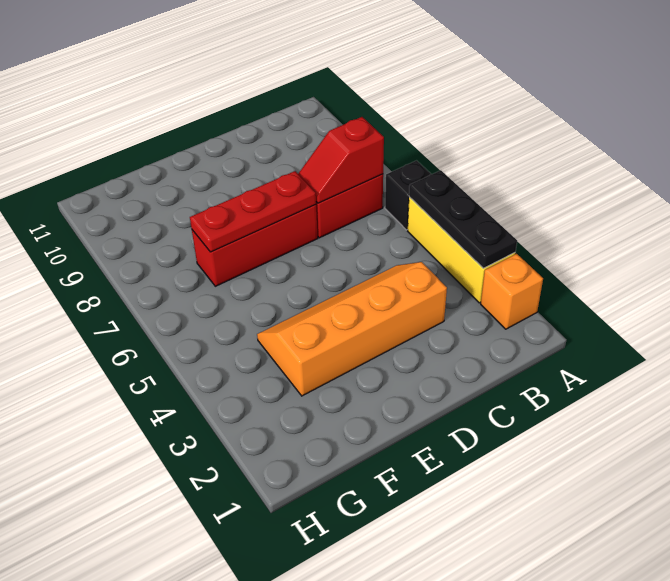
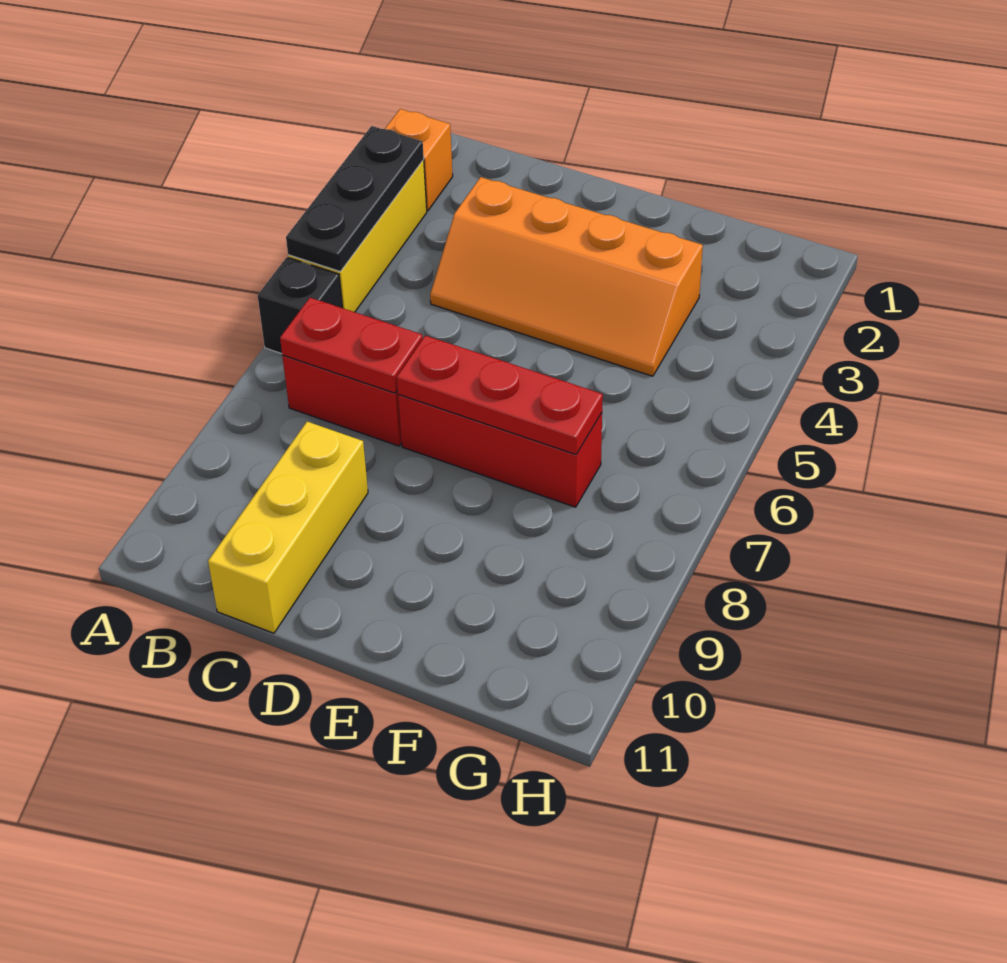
red 1x2 slope [298,117,384,203] -> red 1x2 plate [280,298,423,393]
none -> yellow 1x3 brick [208,422,368,633]

